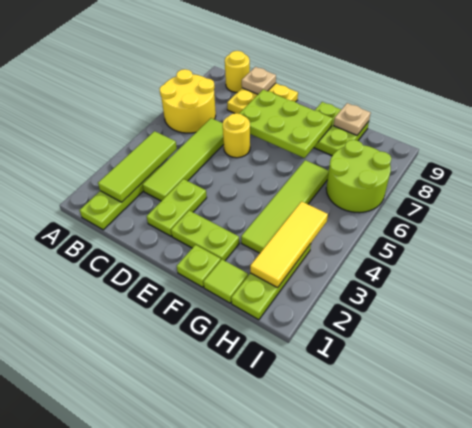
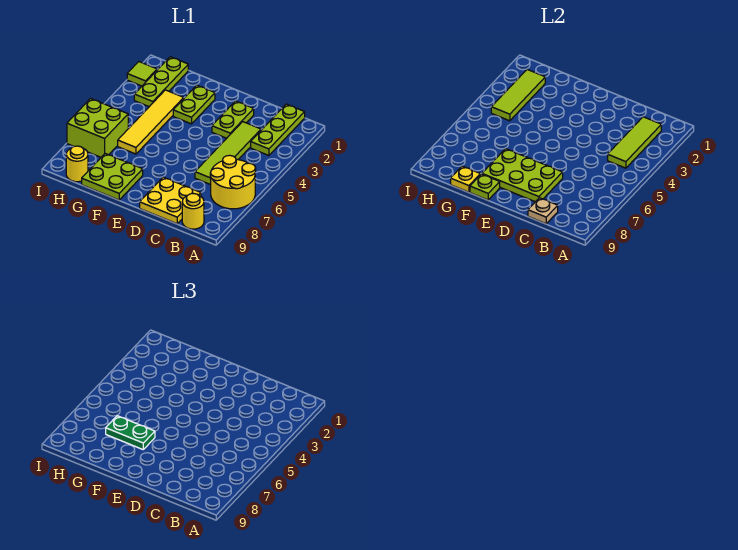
yellow 1x1 round brick [223,113,250,158] -> yellow 1x1 round brick moved to [66,146,88,182]
lime 1x2 plate [171,210,239,261] -> lime 1x2 plate turned to [173,85,215,124]
lime 1x1 plate [177,245,221,287] -> lime 1x1 plate moved to [470,174,500,200]
none -> green 1x2 plate [106,416,155,449]
lime 1x1 tile [203,259,248,303] -> lime 1x1 tile moved to [127,62,157,86]
lime 1x4 tile [241,160,329,253] -> yellow 1x4 tile [118,90,184,154]
tan 1x1 plate [334,103,371,135] -> yellow 1x1 plate [451,166,480,192]
yellow 1x3 tile [250,201,328,288] -> lime 1x3 tile [491,70,545,121]
lime 2x2 round brick [326,140,392,213] -> lime 2x2 brick [67,99,128,157]

